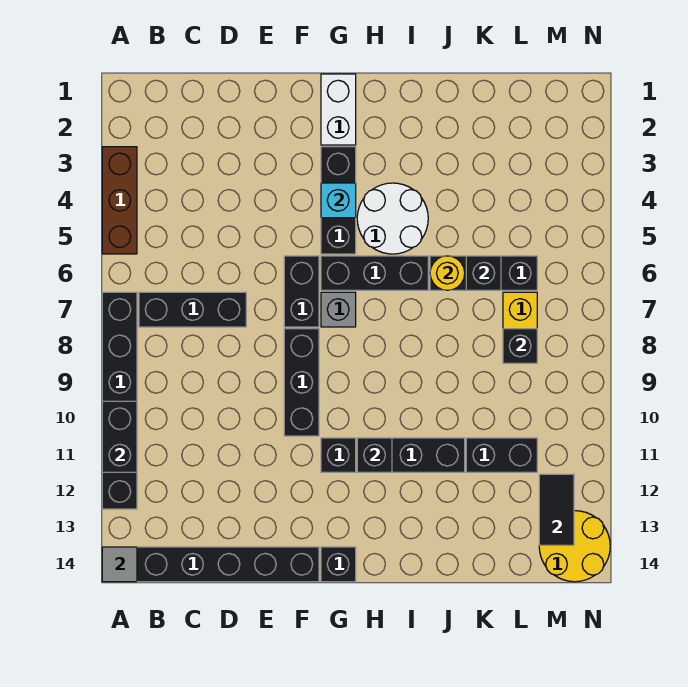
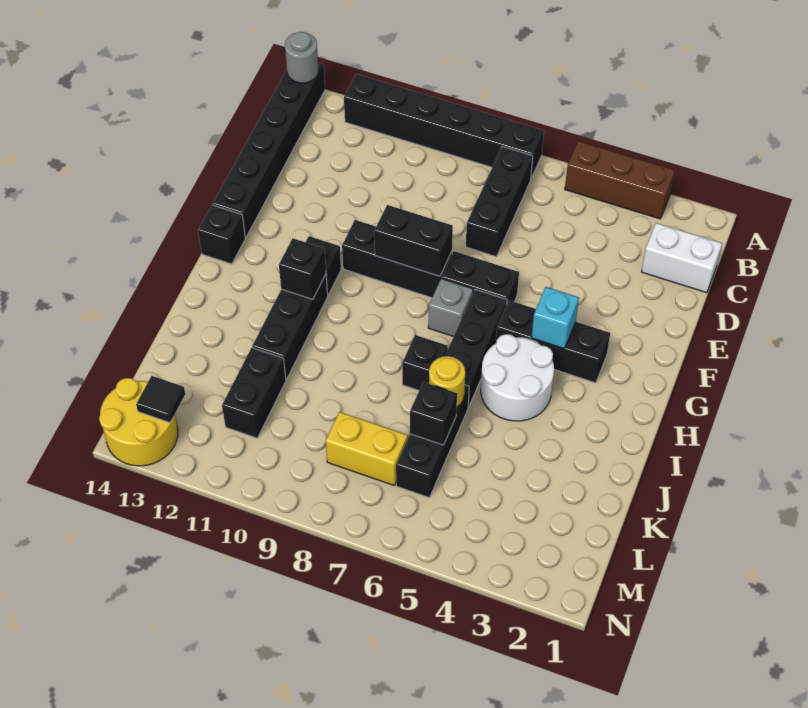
black 1x2 brick [102,401,137,472] -> black 1x2 brick moved to [374,205,453,276]
grey 1x1 tile [102,547,137,582] -> grey 1x1 round brick [285,32,319,83]
white 1x2 brick [321,74,356,145] -> white 1x2 brick moved to [642,223,722,293]
black 1x1 brick [503,329,537,363] -> black 1x1 brick moved to [402,335,448,390]
black 1x2 tile [539,474,574,545] -> black 1x1 tile [136,376,185,423]

